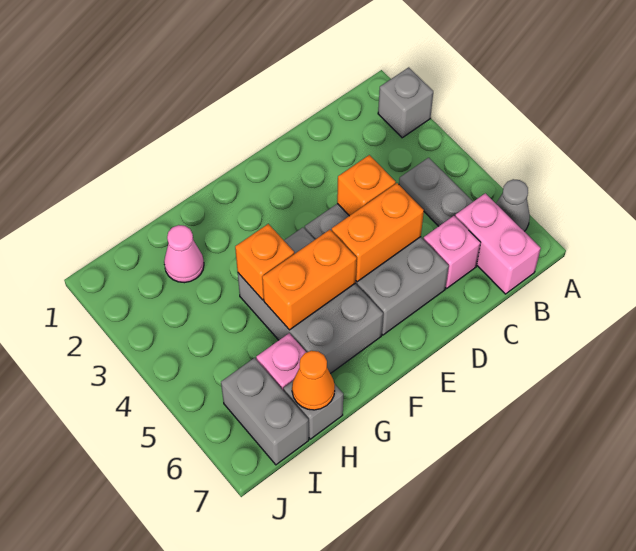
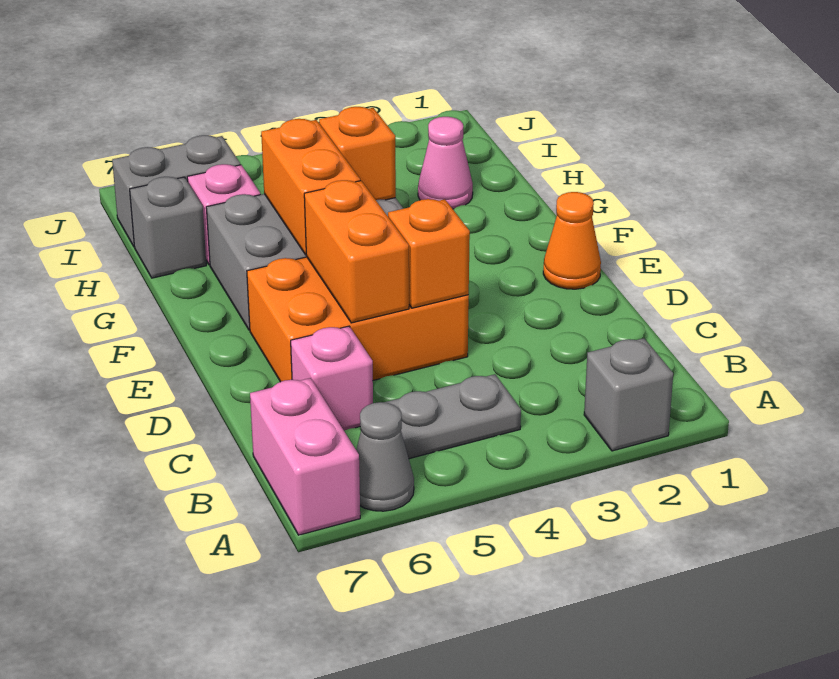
pink 1x2 brick [455,193,541,294] -> pink 1x2 brick turned to [250,378,360,535]
grey 2x3 brick [305,204,449,335] -> orange 2x3 brick [247,257,469,382]
orange 1x1 cone [292,351,335,410] -> orange 1x1 cone moved to [543,192,601,289]

